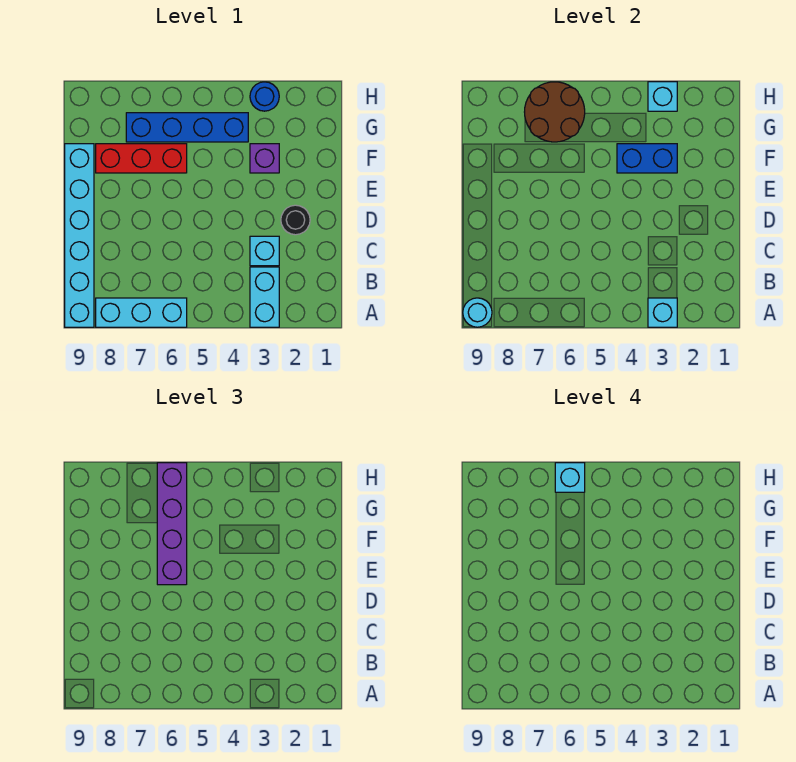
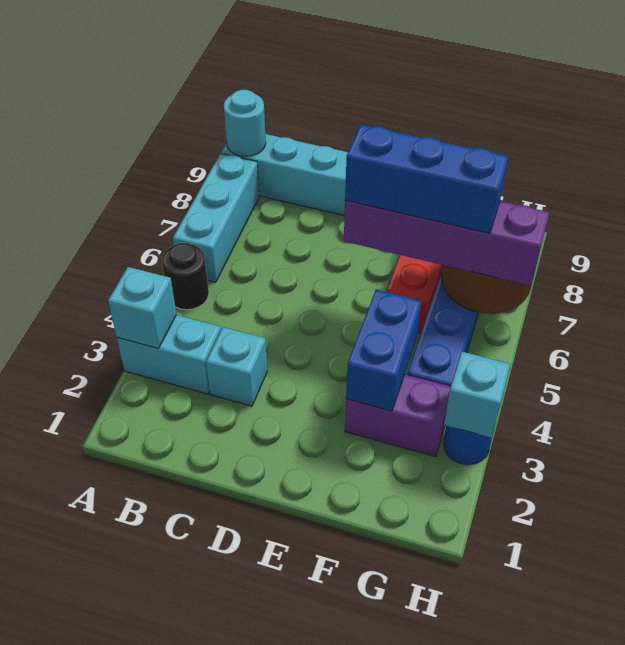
black 1x1 round brick [281,205,310,235] -> black 1x1 round brick moved to [162,243,209,310]
none -> blue 1x3 brick [345,125,509,233]
purple 1x1 brick [250,144,279,173] -> purple 1x2 brick [345,375,451,457]
cyan 1x1 brick [555,463,585,492] -> none

